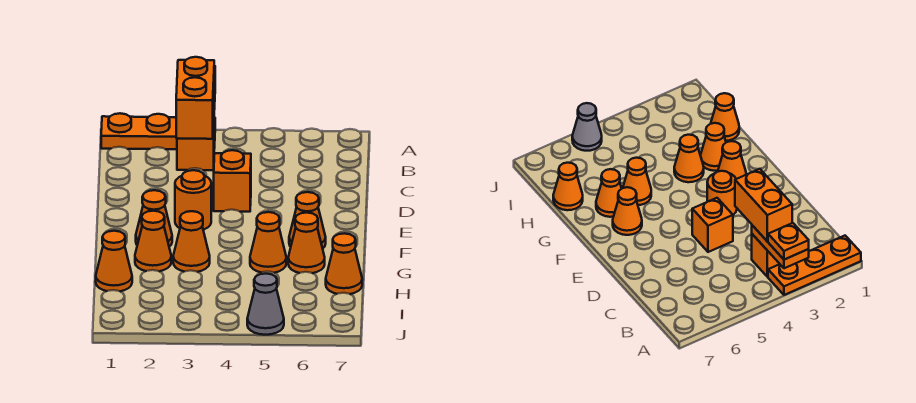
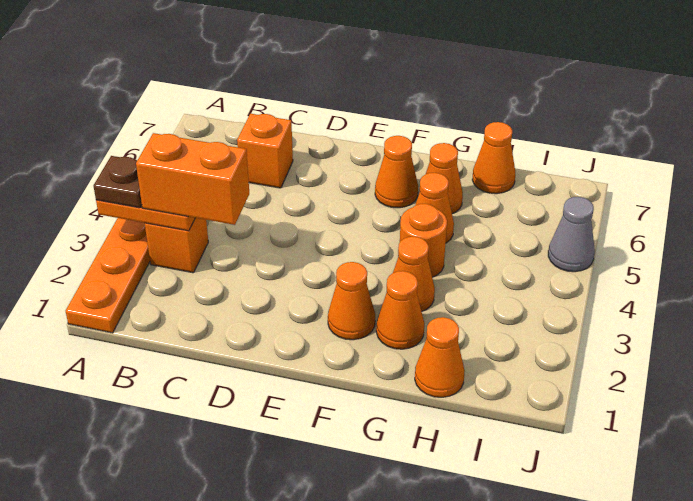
orange 1x1 plate [768,223,809,260] -> brown 1x1 plate [94,156,142,208]
orange 1x1 brick [214,150,251,212] -> orange 1x1 brick moved to [237,114,293,188]
orange 1x1 round brick [175,170,211,230] -> orange 1x1 round brick moved to [400,204,447,277]

